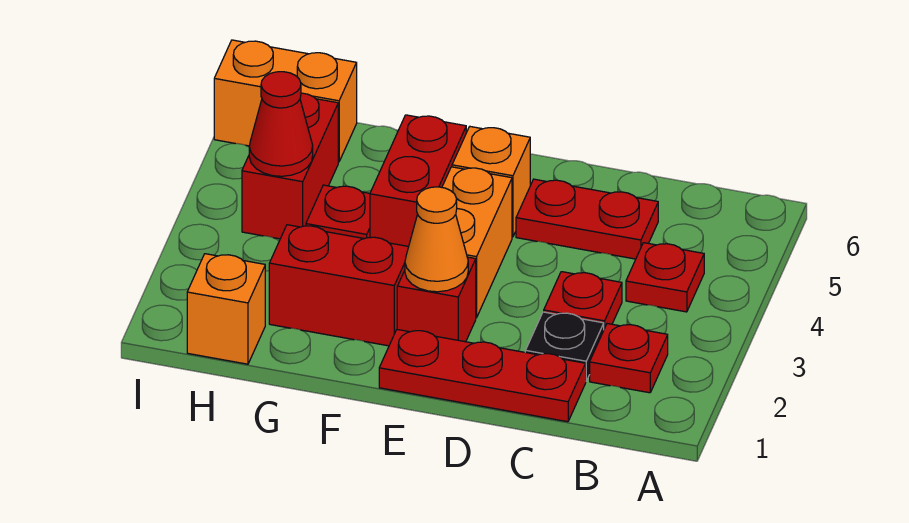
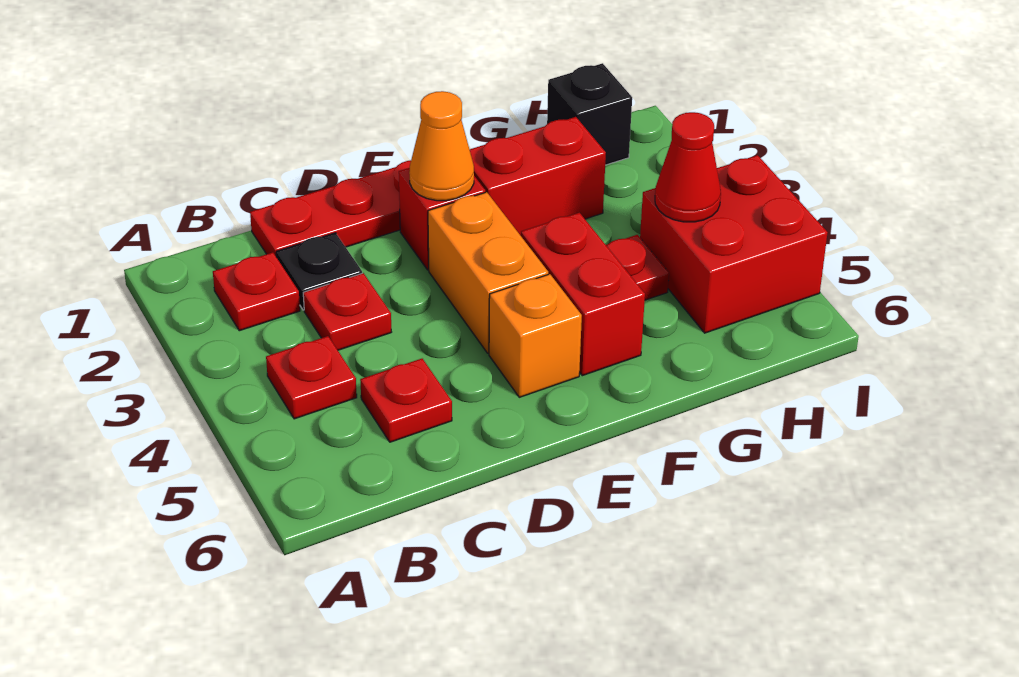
red 1x2 plate [516,179,658,259] -> red 1x1 plate [360,359,452,442]
orange 1x1 brick [187,254,265,364] -> black 1x1 brick [547,63,632,165]
red 1x2 brick [242,93,338,239] -> red 2x2 brick [640,155,828,333]
orange 1x2 brick [214,40,357,162] -> none

